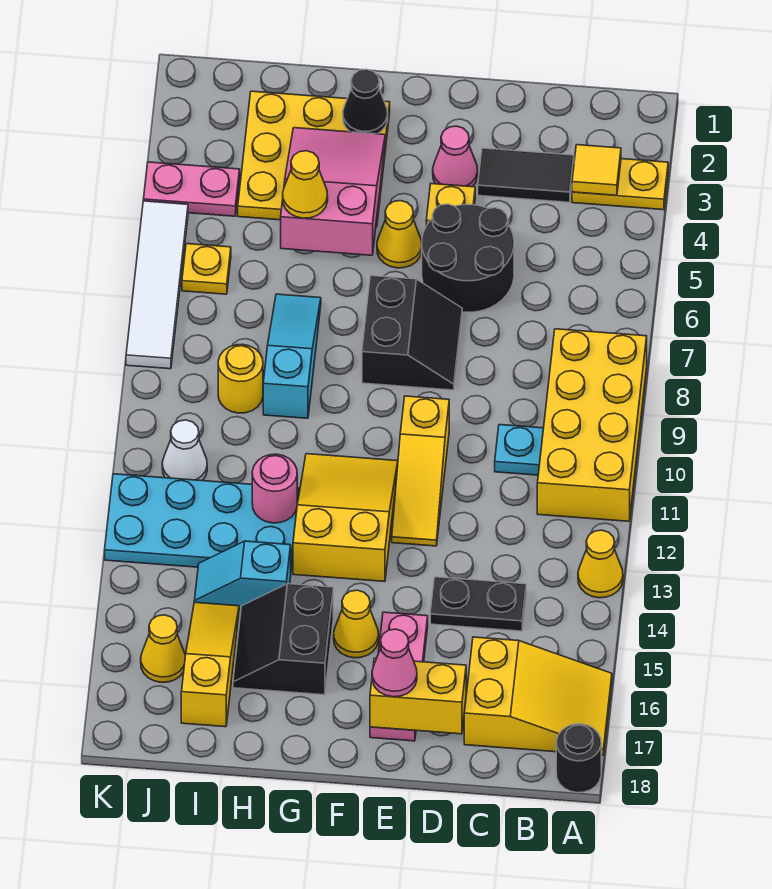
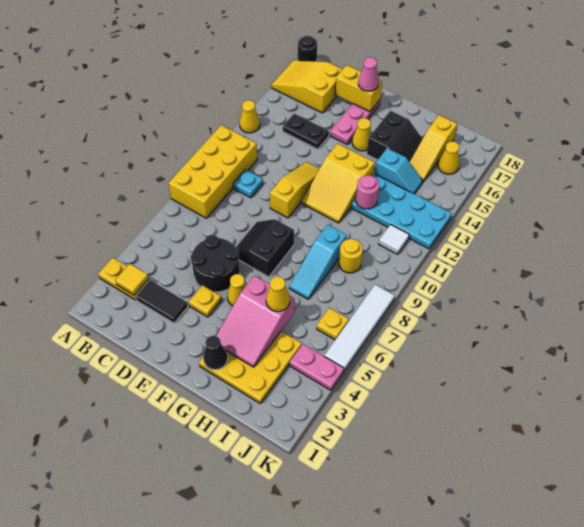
pink 1x1 cone [433,126,478,187] -> none
white 1x1 cone [162,420,207,481] -> white 1x1 tile [379,225,409,254]

